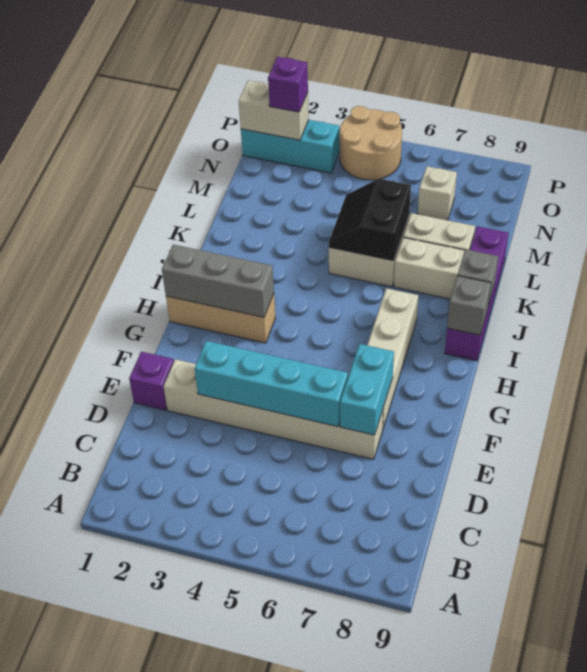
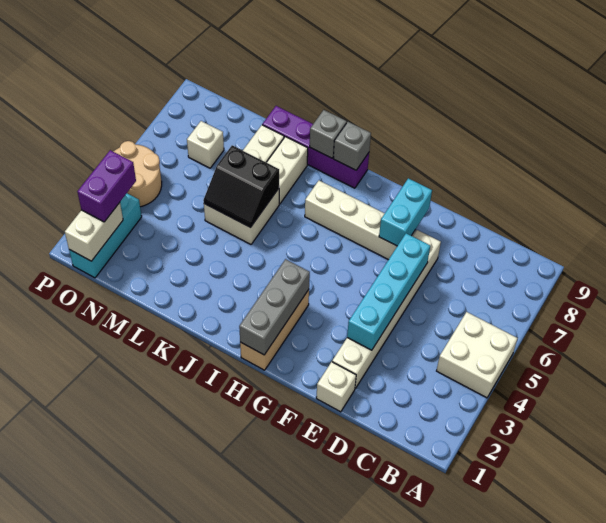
none -> white 2x2 brick [437,312,518,398]
purple 1x1 brick [129,352,174,410] -> white 1x1 brick [316,362,356,412]
cyan 1x2 brick [340,344,394,435] -> cyan 1x2 brick turned to [379,178,432,246]
purple 1x1 brick [268,57,308,112] -> purple 1x2 brick [77,150,136,222]

